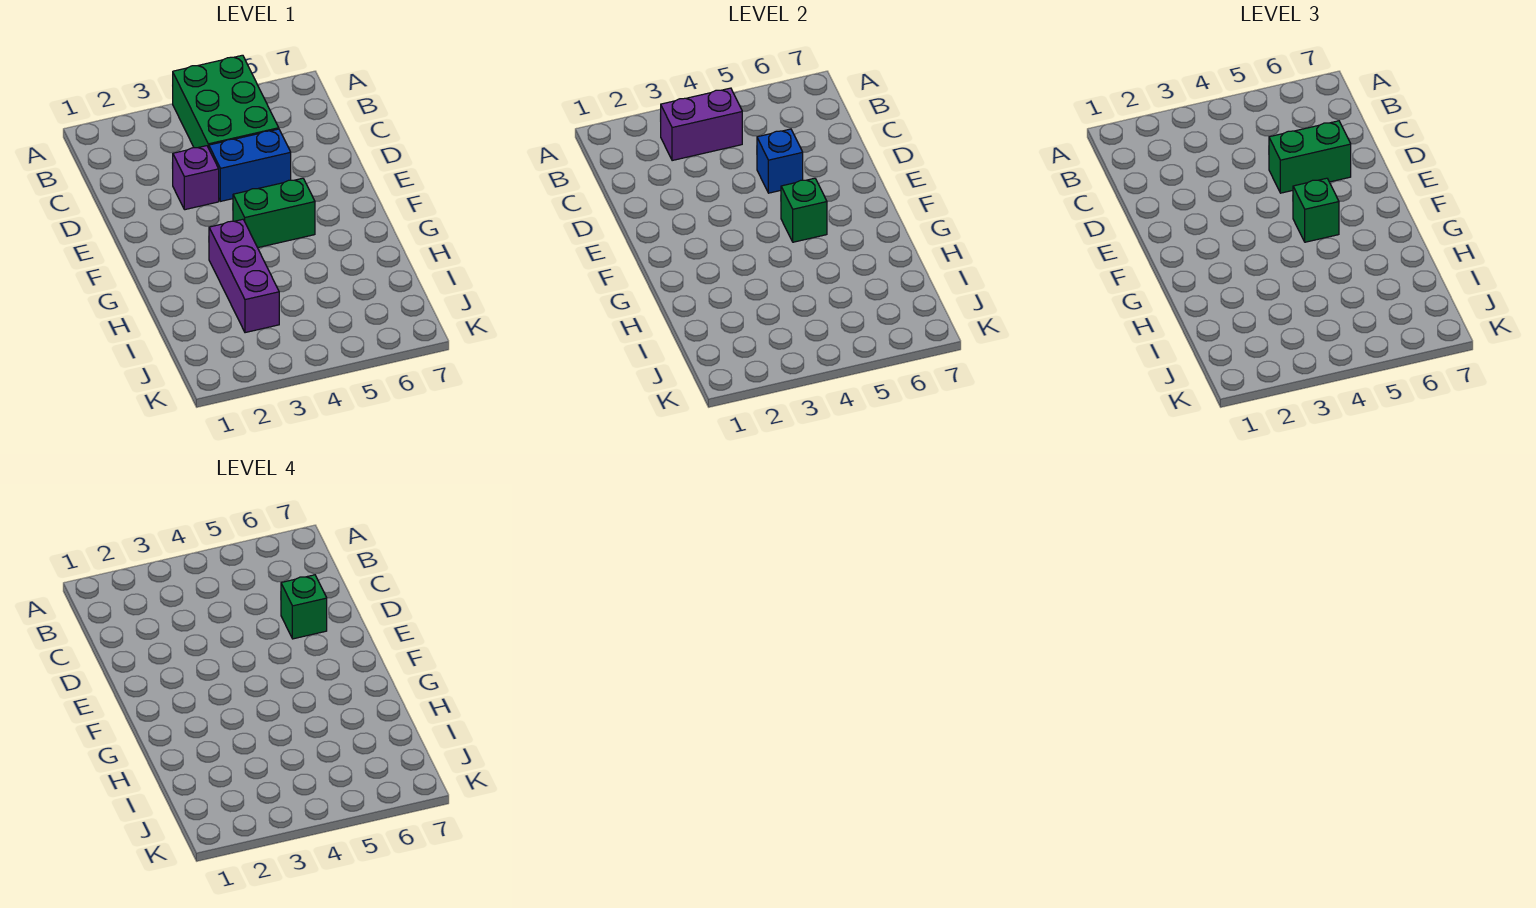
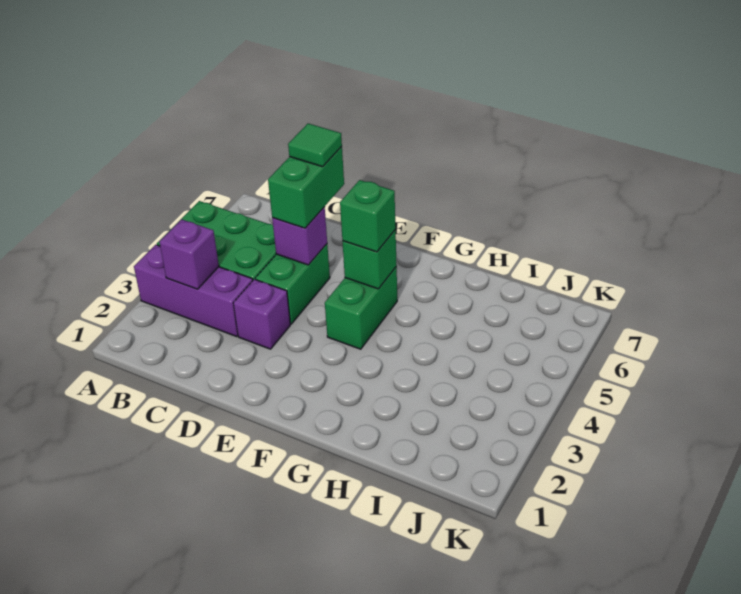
purple 1x2 brick [660,88,742,161] -> purple 1x1 brick [159,219,219,289]
blue 1x2 brick [209,129,291,201] -> green 1x2 brick [255,244,330,324]
blue 1x1 brick [757,129,803,193] -> purple 1x1 brick [272,207,327,265]
green 1x1 brick [281,575,327,639] -> green 1x1 tile [288,124,342,167]
purple 1x3 brick [209,219,279,333] -> purple 1x3 brick moved to [134,245,253,336]

